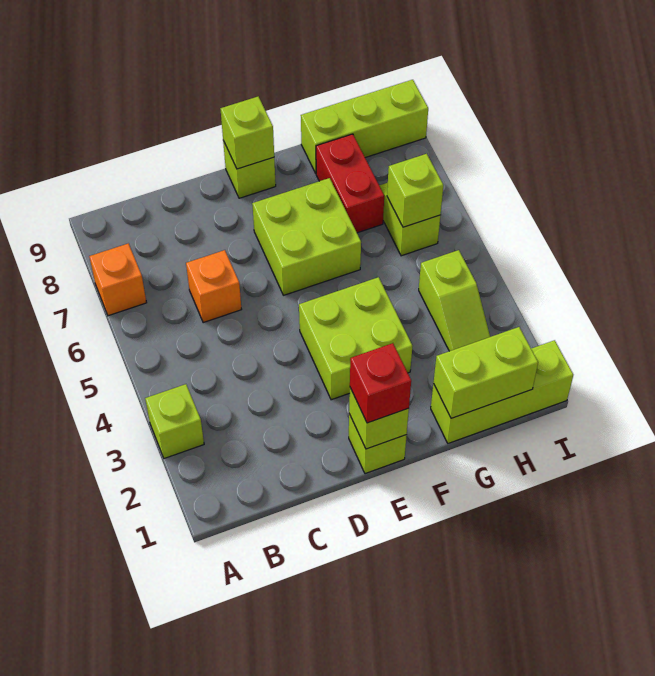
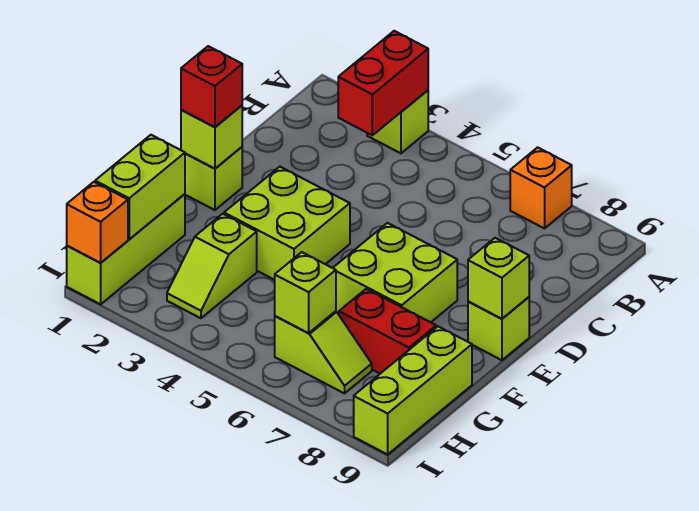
none -> red 1x2 brick [338,31,428,135]
orange 1x1 brick [186,250,242,323] -> orange 1x1 brick moved to [67,182,128,263]
lime 1x2 slope [419,250,490,351] -> lime 1x2 slope turned to [167,214,257,318]

